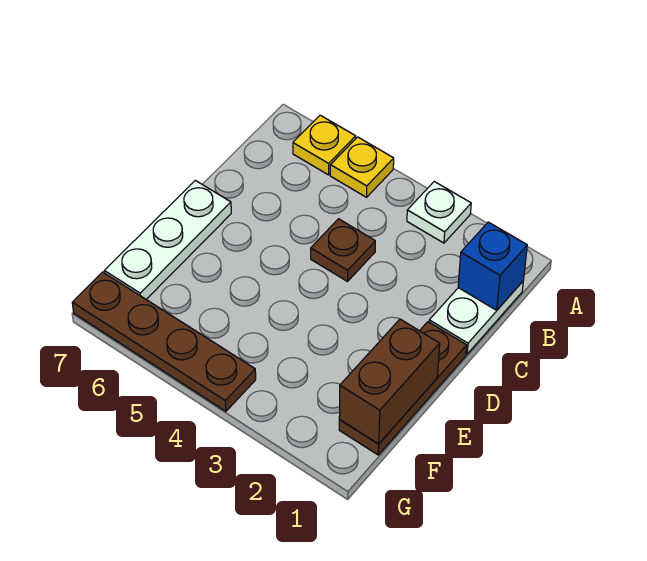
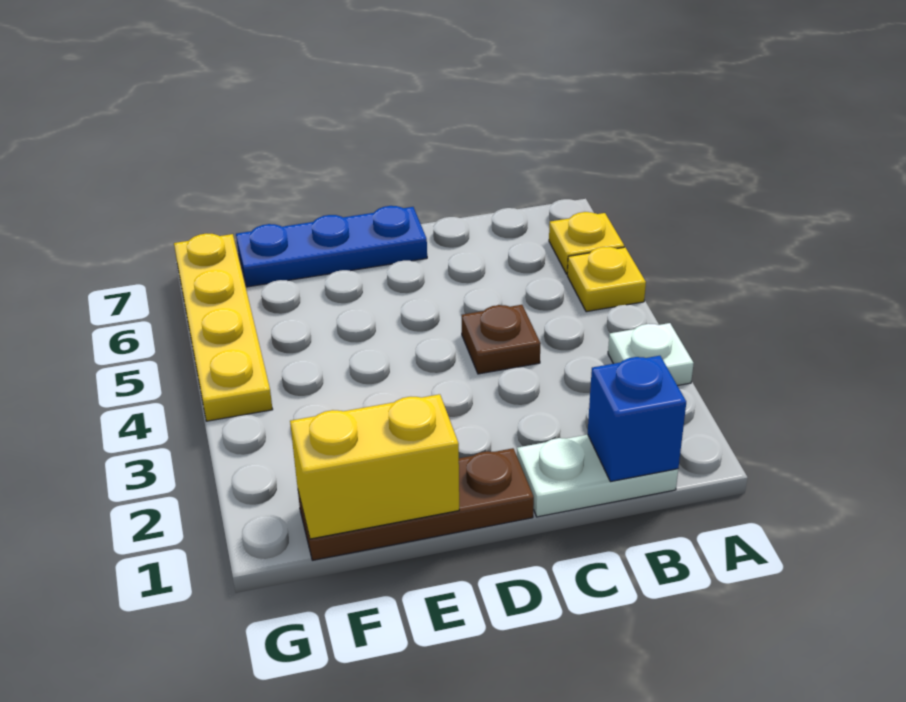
white 1x3 plate [104,180,231,299] -> blue 1x3 plate [236,206,427,287]
brown 1x2 brick [339,319,440,444] -> yellow 1x2 brick [290,394,459,539]
brown 1x4 plate [72,272,256,411] -> yellow 1x4 plate [174,233,273,421]

